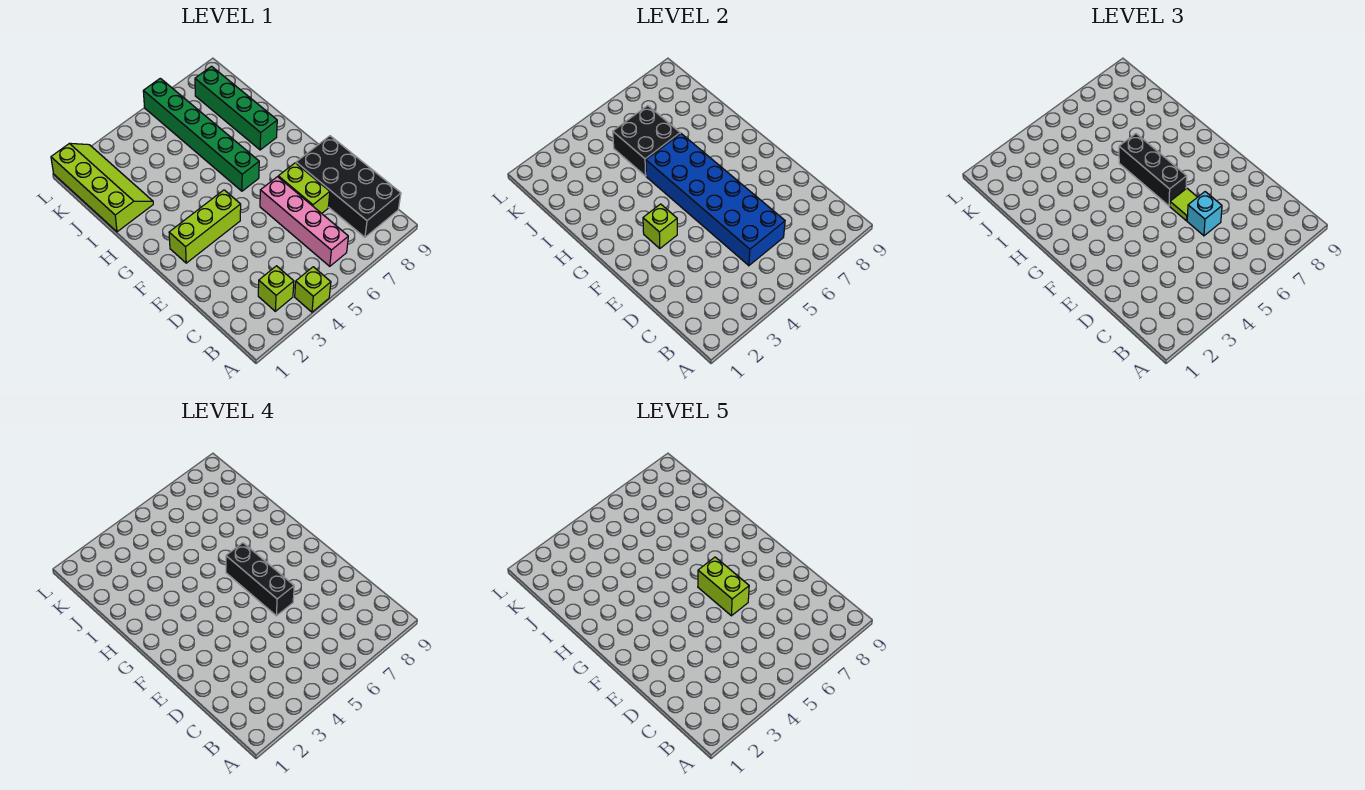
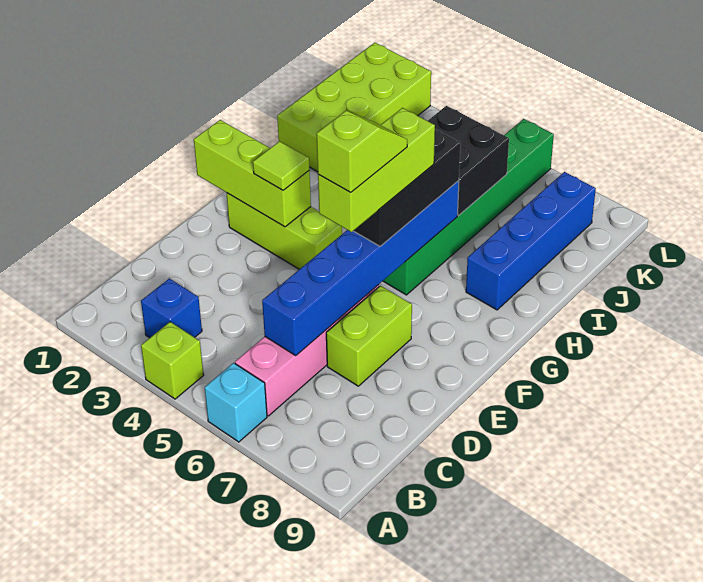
lime 1x1 brick [258,266,294,311] -> blue 1x1 brick [141,278,202,338]
black 2x4 brick [296,136,401,237] -> none
blue 2x6 brick [646,134,785,266] -> blue 1x6 brick [262,181,459,355]
cyan 1x1 brick [1187,192,1222,236] -> cyan 1x1 brick moved to [205,363,267,442]
lime 1x1 tile [1170,188,1197,221] -> lime 1x1 tile moved to [253,141,310,190]
black 1x3 brick [226,543,294,616] -> lime 1x3 brick [318,108,435,232]
lime 1x2 brick [698,557,749,616] -> lime 1x2 slope [317,111,407,193]
lime 1x1 brick [643,204,677,248] -> lime 1x3 brick [194,120,311,227]
green 1x4 brick [195,66,277,150] -> blue 1x4 brick [466,172,596,310]
lime 2x4 slope [51,143,153,232] -> lime 2x4 brick [277,43,431,172]

